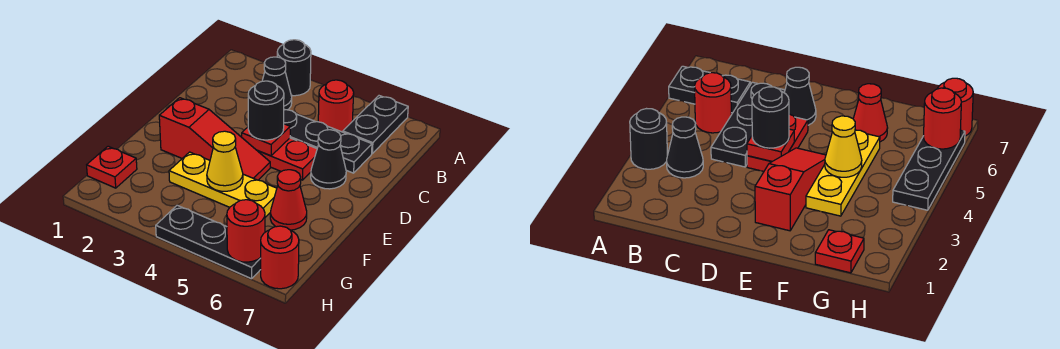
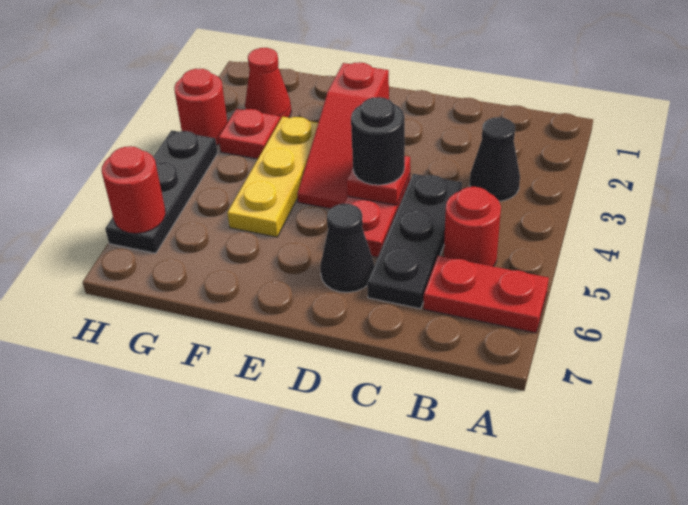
black 1x1 round brick [277,40,311,96] -> none
black 1x2 plate [343,96,408,153] -> red 1x2 plate [424,256,549,333]
yellow 1x1 cone [207,131,243,191] -> none
red 1x1 cone [270,170,307,230] -> red 1x1 cone moved to [245,48,291,119]
red 1x1 plate [87,146,137,188] -> red 1x1 plate moved to [218,109,280,159]
red 1x1 round brick [261,226,299,289] -> red 1x1 round brick moved to [174,69,228,146]

